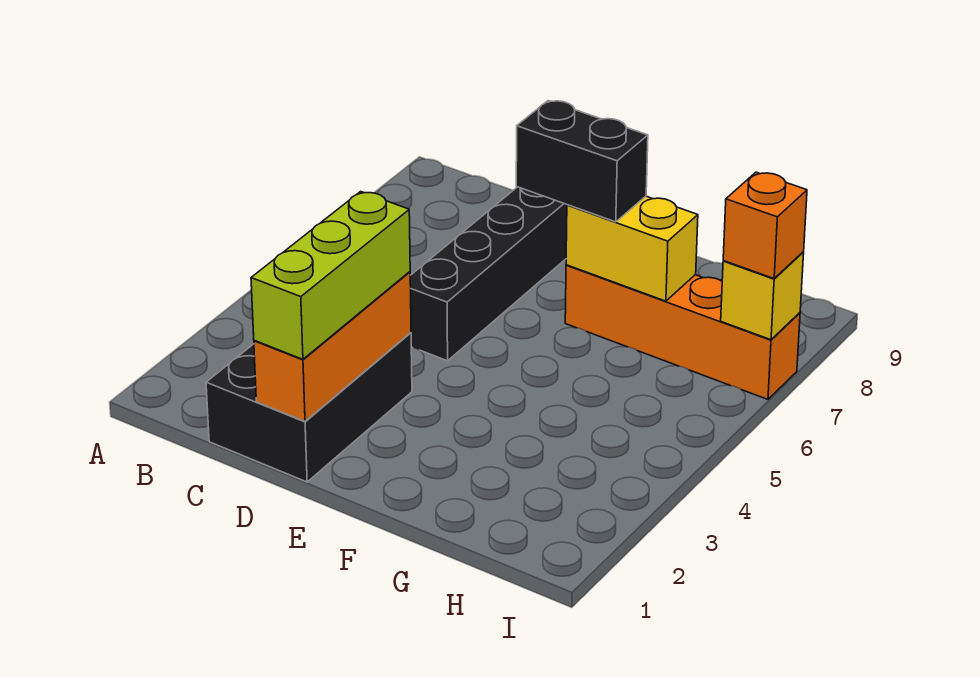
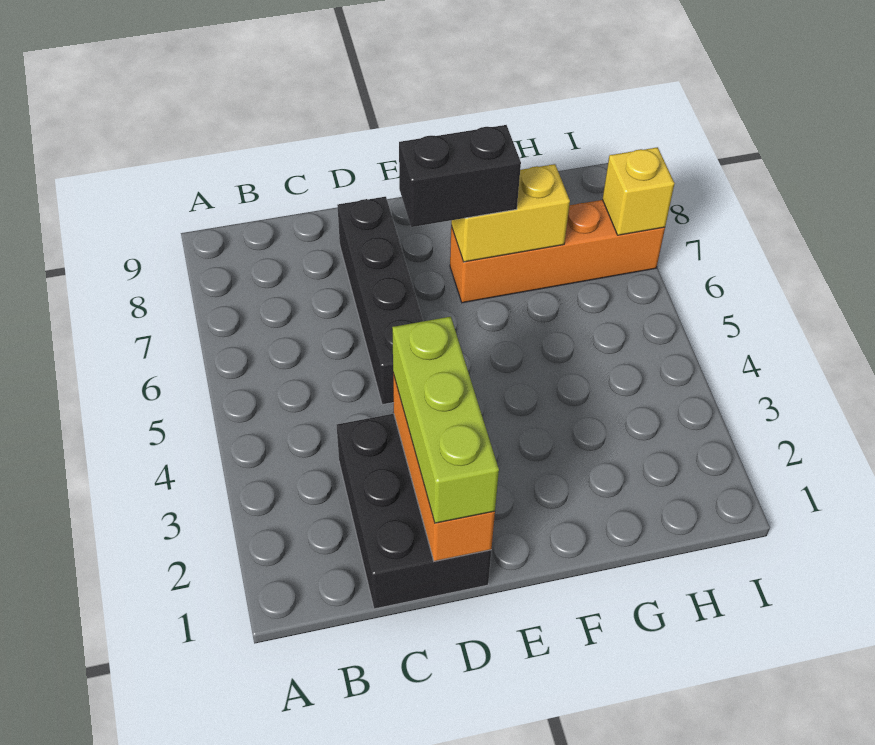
orange 1x1 brick [723,172,807,279] -> none

